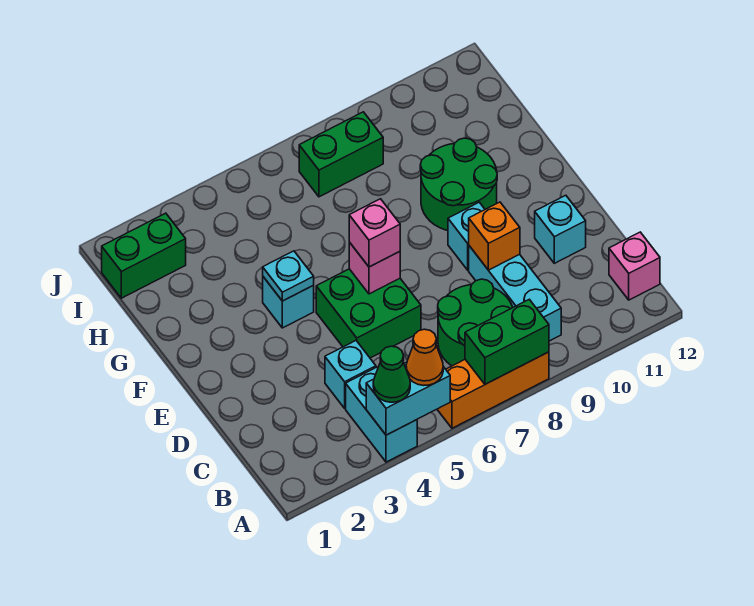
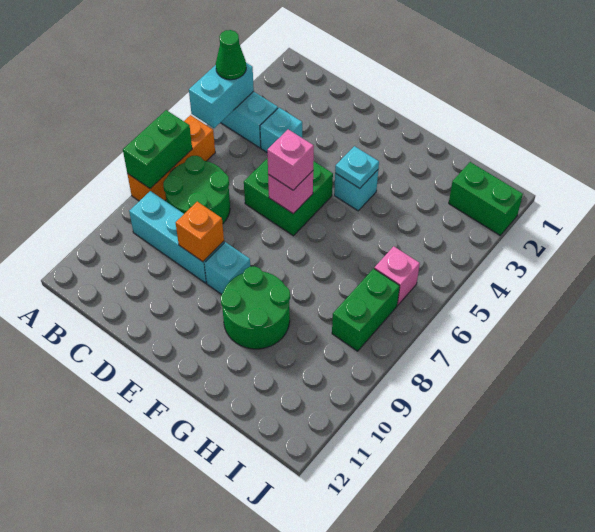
orange 1x1 cone [406,329,443,385] -> none
pink 1x1 brick [609,232,660,300] -> pink 1x1 brick moved to [374,246,420,305]
cyan 1x1 brick [535,195,586,263] -> none
green 1x2 brick [102,213,186,298] -> green 1x2 brick turned to [449,162,523,235]

